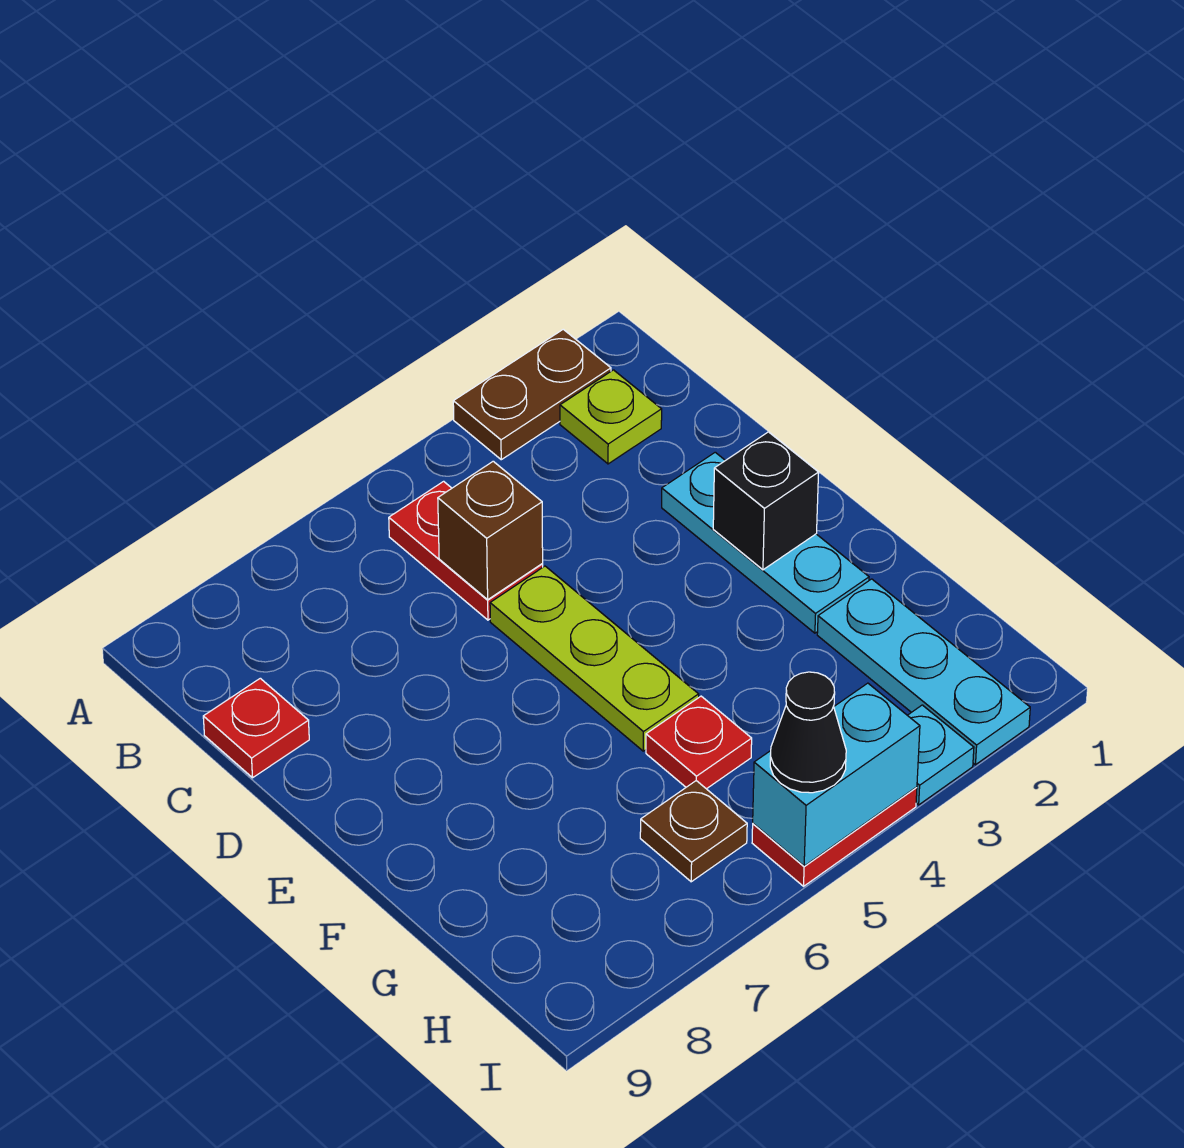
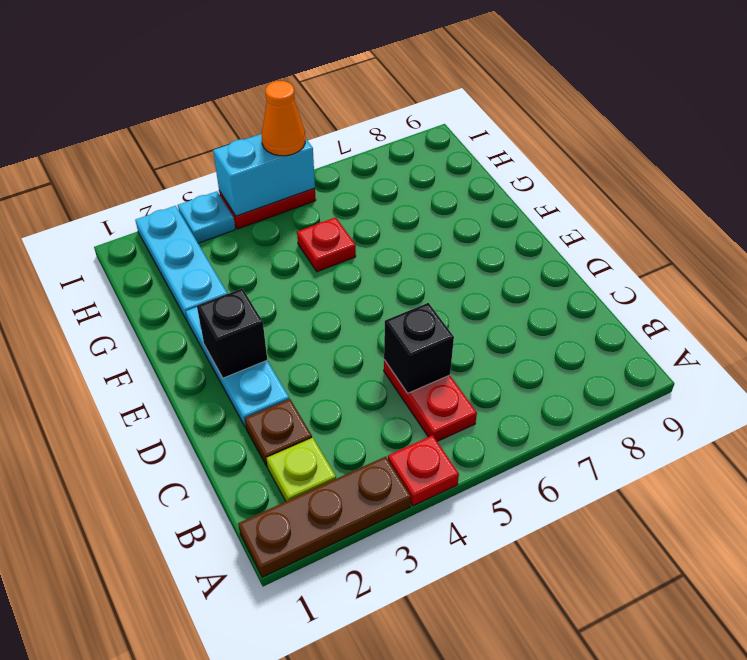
brown 1x2 plate [453,329,611,460] -> brown 1x3 plate [238,457,411,577]
brown 1x1 brick [438,461,543,600] -> black 1x1 brick [384,303,454,393]
red 1x1 plate [203,678,309,778] -> red 1x1 plate moved to [388,435,459,506]
lime 1x3 plate [490,566,699,751] -> none
brown 1x1 plate [640,781,747,882] -> brown 1x1 plate moved to [245,399,312,467]
black 1x1 cone [770,672,846,793] -> orange 1x1 cone [262,81,305,156]

